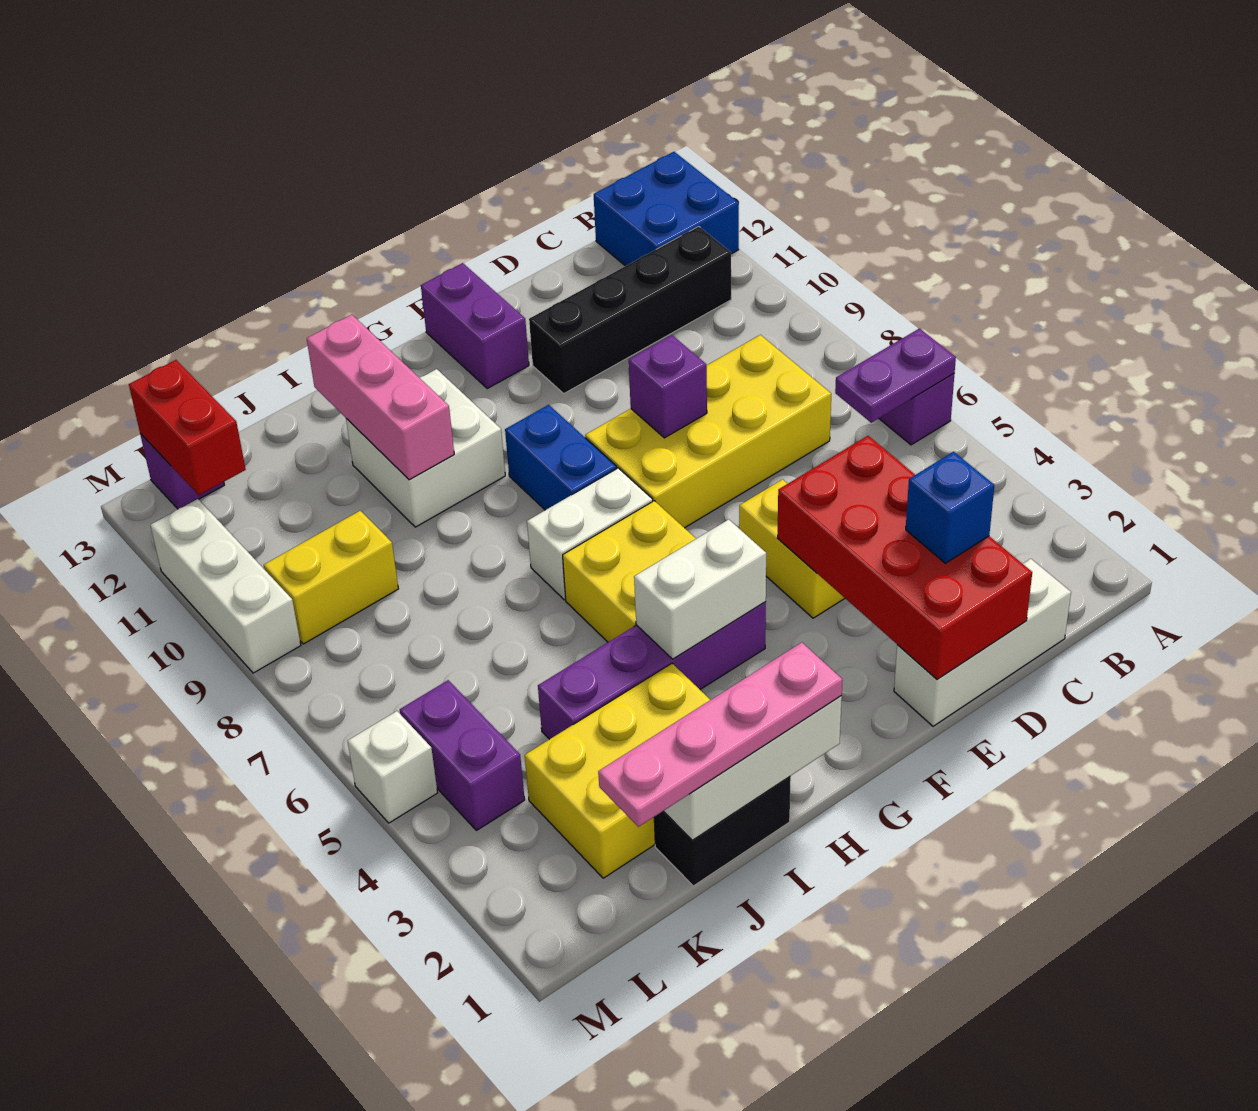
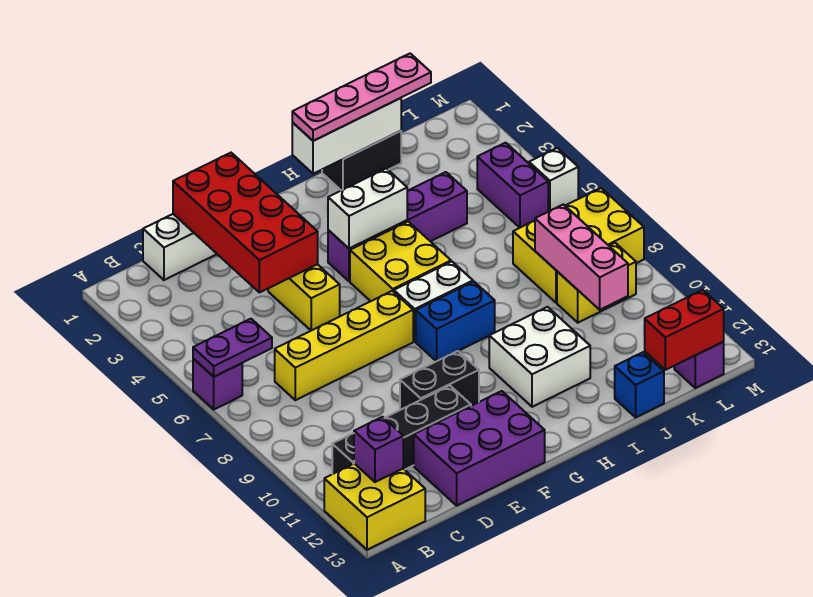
blue 2x2 brick [594,152,739,266] -> yellow 2x2 brick [324,464,425,550]
yellow 2x4 brick [585,335,831,528] -> yellow 1x4 brick [275,291,413,400]
blue 1x1 brick [906,452,994,563] -> blue 1x1 brick moved to [615,352,664,417]
purple 1x1 brick [629,335,707,438] -> purple 1x1 brick moved to [354,417,403,482]
none -> black 1x2 brick [400,351,479,410]
purple 1x2 brick [421,263,529,388] -> purple 2x3 brick [414,391,545,506]
blue 1x2 brick [505,405,617,510] -> blue 1x2 brick turned to [416,282,495,361]
yellow 2x3 brick [525,663,710,878] -> yellow 2x3 brick moved to [513,188,644,303]
pink 1x3 brick [307,315,454,480] -> pink 1x3 brick moved to [535,204,628,310]
red 1x2 brick [129,360,246,495] -> red 1x2 brick turned to [644,290,724,370]
white 1x3 brick [150,499,301,673] -> none

